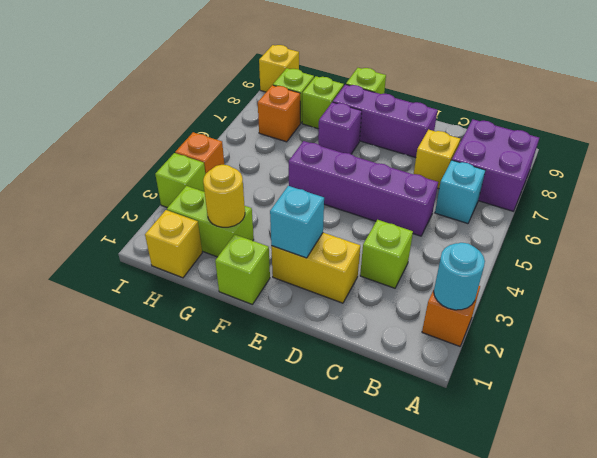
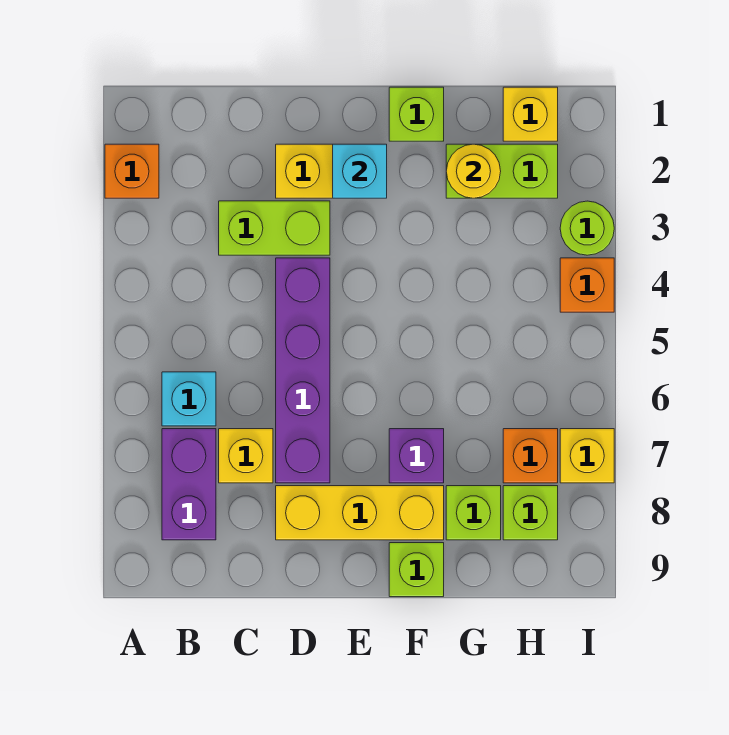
cyan 1x1 round brick [434,243,485,310] -> none
purple 2x2 brick [452,119,539,211] -> purple 1x2 brick [162,429,216,540]
lime 1x1 brick [360,220,413,288] -> lime 1x2 brick [219,201,330,255]
purple 1x4 brick [289,141,438,236] -> purple 1x4 brick turned to [276,258,330,483]
purple 1x3 brick [333,84,438,158] -> yellow 1x3 brick [276,486,444,540]
lime 1x1 brick [155,153,205,208] -> lime 1x1 round brick [560,201,614,255]
yellow 1x1 brick [259,45,299,92] -> yellow 1x1 brick moved to [560,429,614,483]

